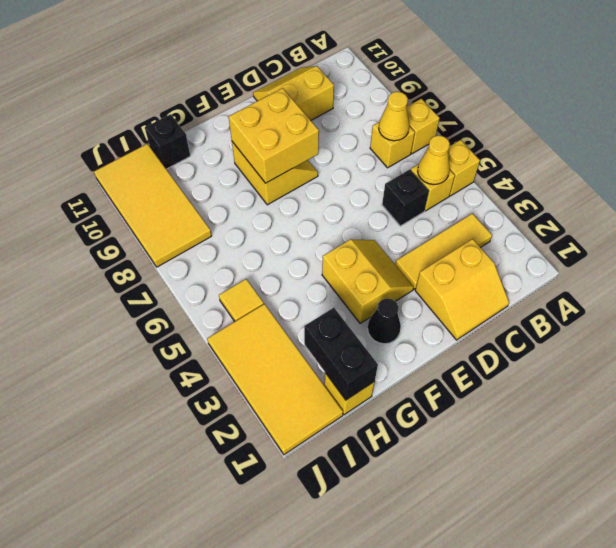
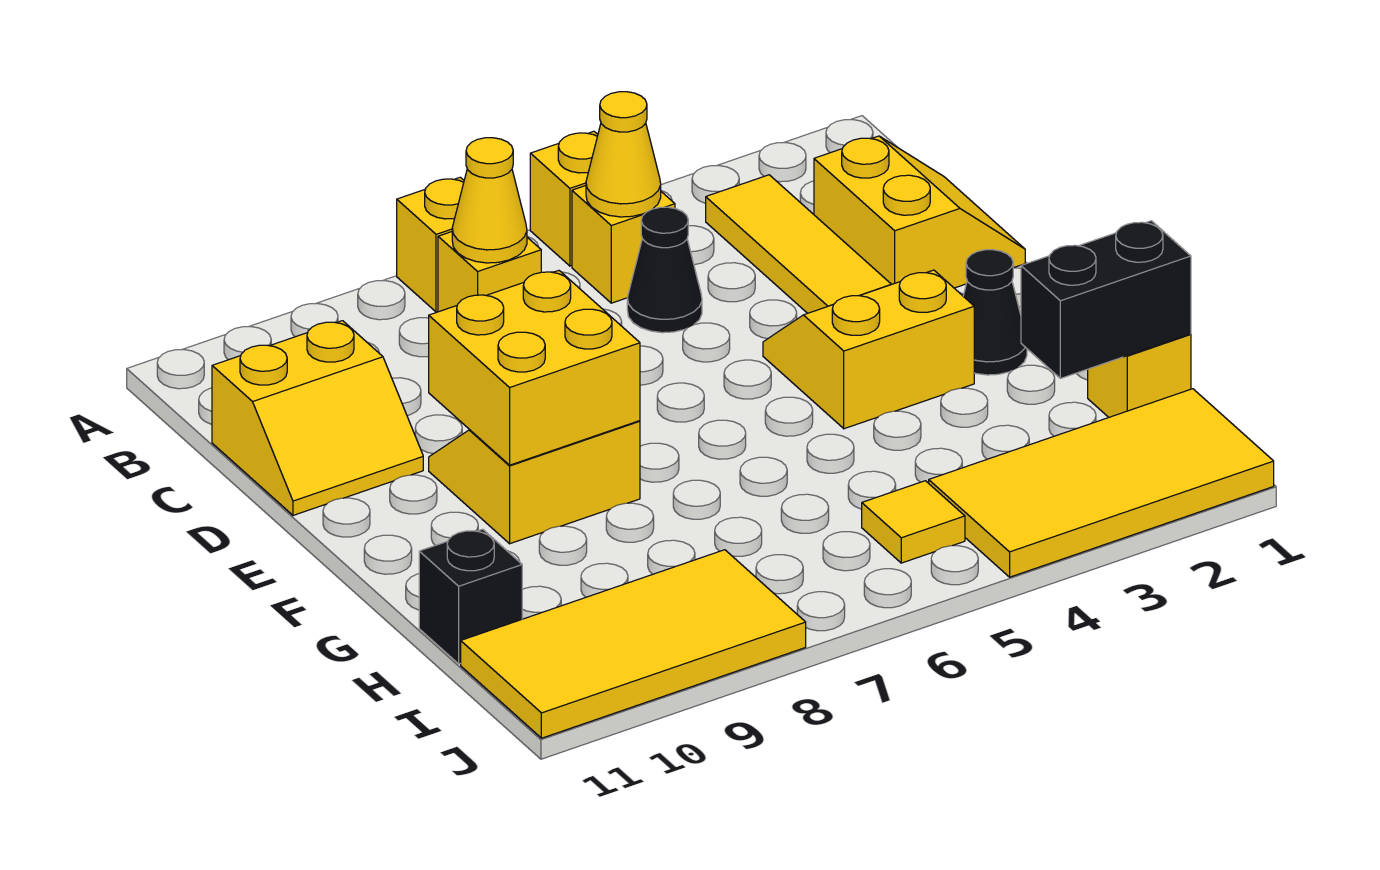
black 1x1 brick [382,170,429,226] -> black 1x1 cone [627,207,702,333]
yellow 2x2 slope [253,66,334,120] -> yellow 2x2 slope turned to [212,321,423,515]

